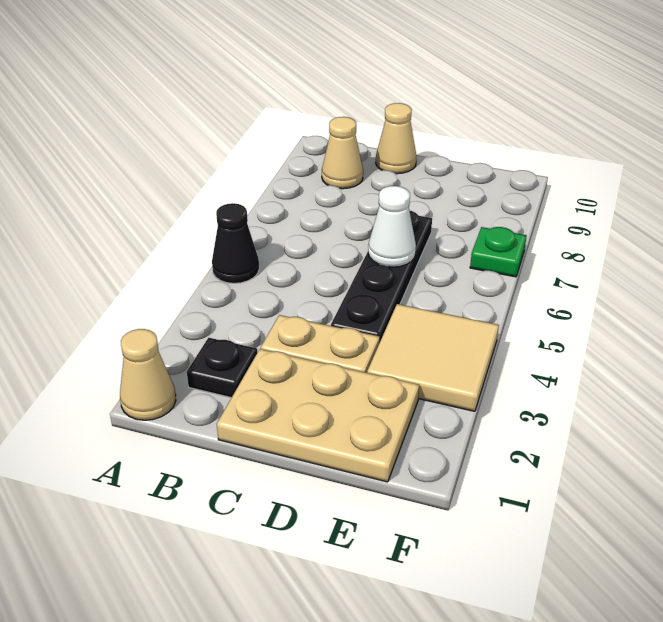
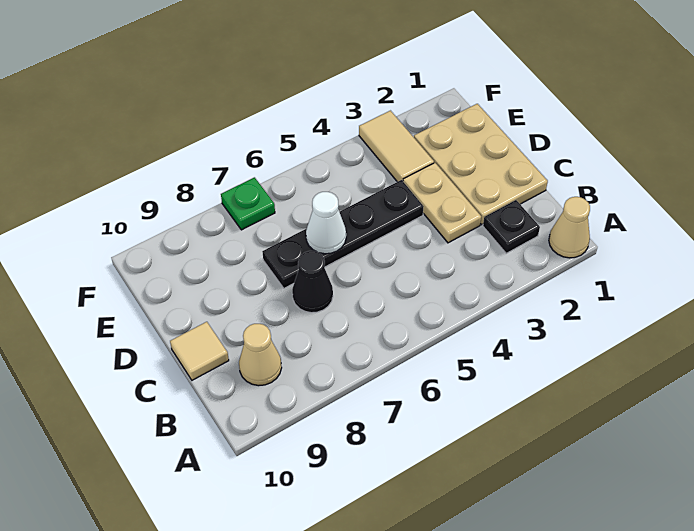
black 1x1 cone [212,203,259,283] -> black 1x1 cone moved to [292,251,333,313]
tan 1x1 cone [376,103,417,174] -> tan 1x1 tile [170,322,229,380]
tan 2x2 tile [367,304,499,411] -> tan 1x2 tile [359,111,434,182]

